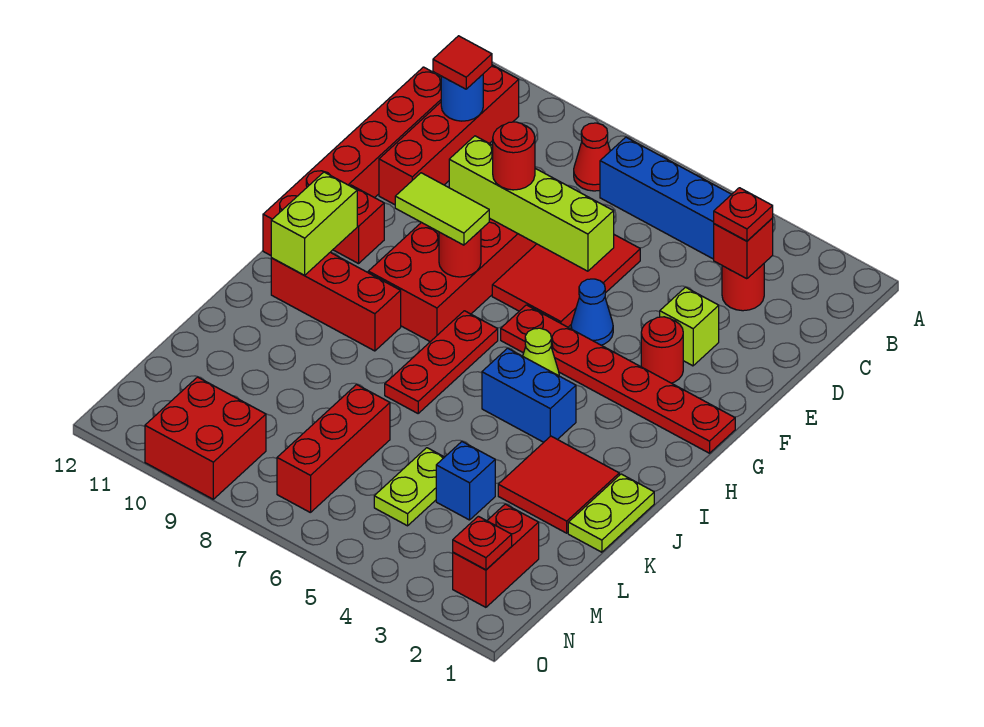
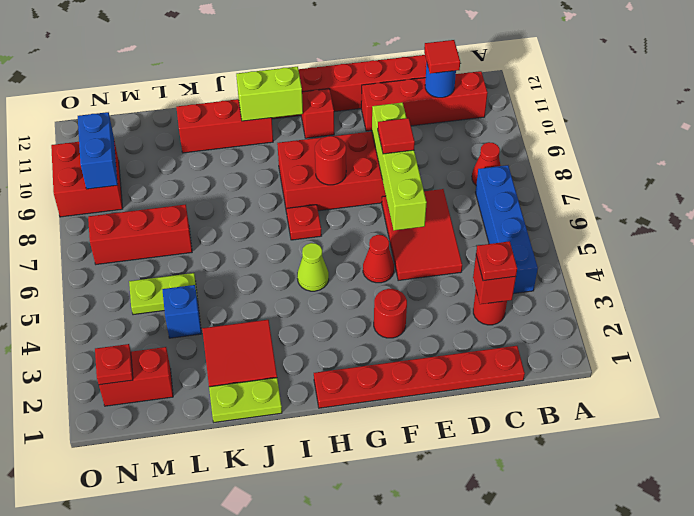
red 2x3 tile [492,235,640,327] -> red 2x3 tile turned to [382,189,462,281]
lime 1x1 brick [660,287,719,366] -> none
red 1x1 round brick [493,122,535,190] -> red 1x1 tile [378,118,415,154]
blue 1x1 cone [571,279,613,345] -> red 1x1 cone [363,235,394,283]
red 1x6 plate [501,305,735,453] -> red 1x6 plate turned to [314,346,525,408]
lime 1x2 tile [395,173,489,245] -> none
red 1x3 plate [385,311,498,413] -> red 1x1 plate [287,205,322,240]
blue 1x2 brick [482,348,576,442] -> blue 1x2 brick moved to [78,112,118,189]
red 1x3 brick [271,252,401,351] -> red 1x3 brick turned to [176,99,273,153]

